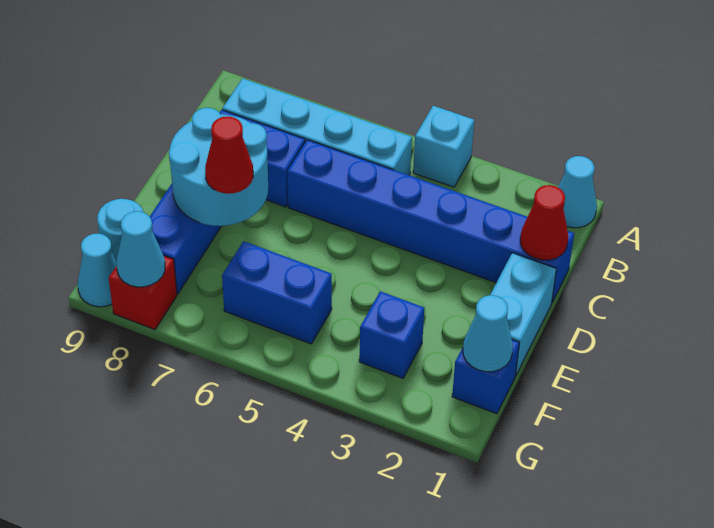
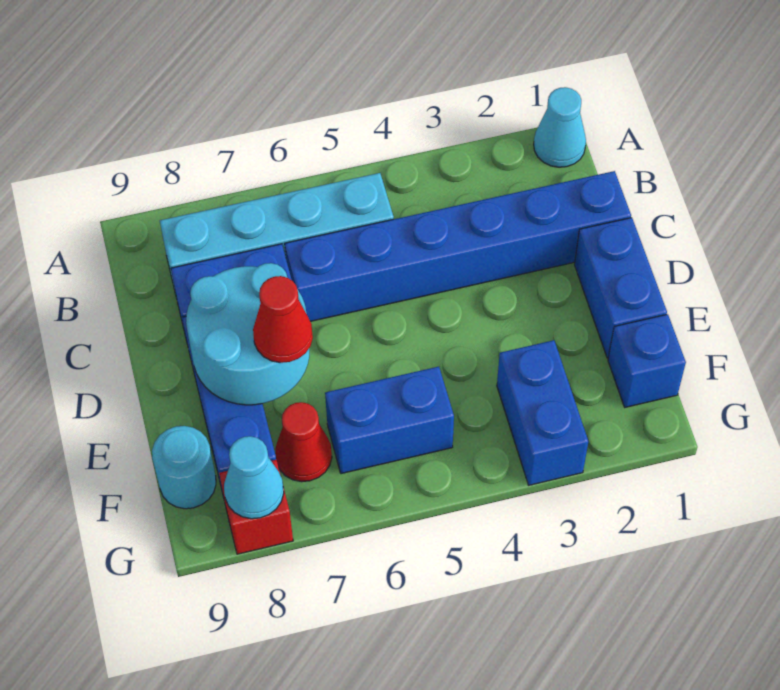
cyan 1x1 brick [413,106,474,187] -> none
red 1x1 cone [520,185,568,260] -> red 1x1 cone moved to [275,402,332,482]
cyan 1x2 brick [490,253,556,376] -> blue 1x2 brick [574,218,667,358]
cyan 1x1 cone [463,295,513,372] -> none
blue 1x1 brick [359,291,424,378] -> blue 1x2 brick [497,340,588,485]
cyan 1x1 cone [78,234,117,307] -> none

